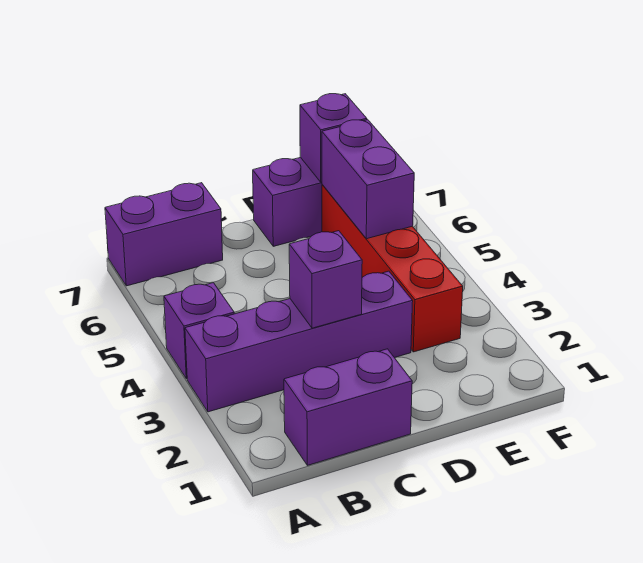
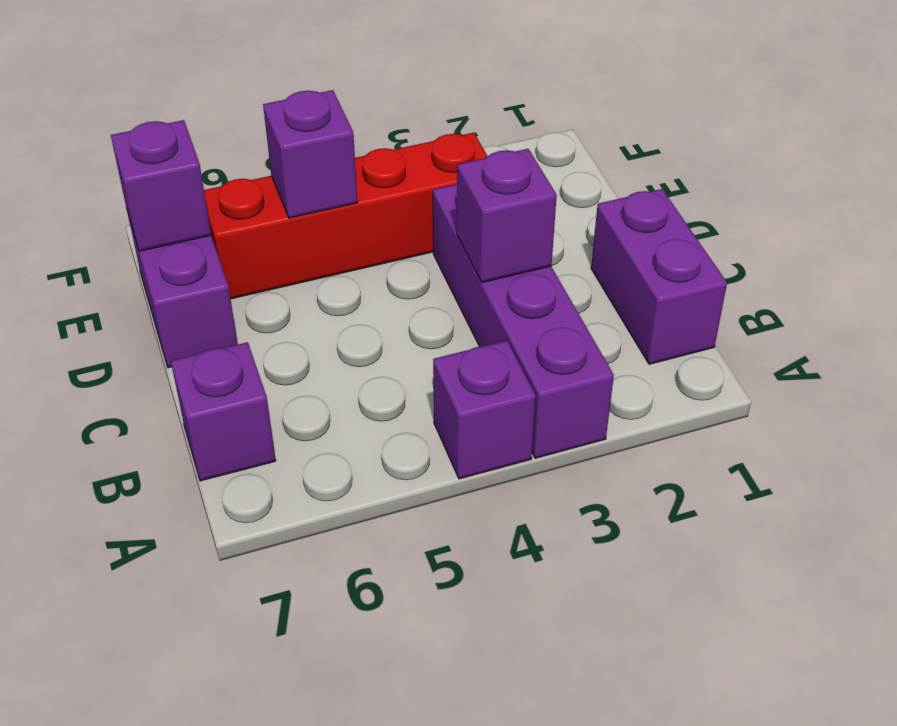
purple 1x2 brick [105,183,223,286] -> purple 1x1 brick [171,342,276,481]
purple 1x2 brick [322,120,414,239] -> purple 1x1 brick [263,90,358,218]

